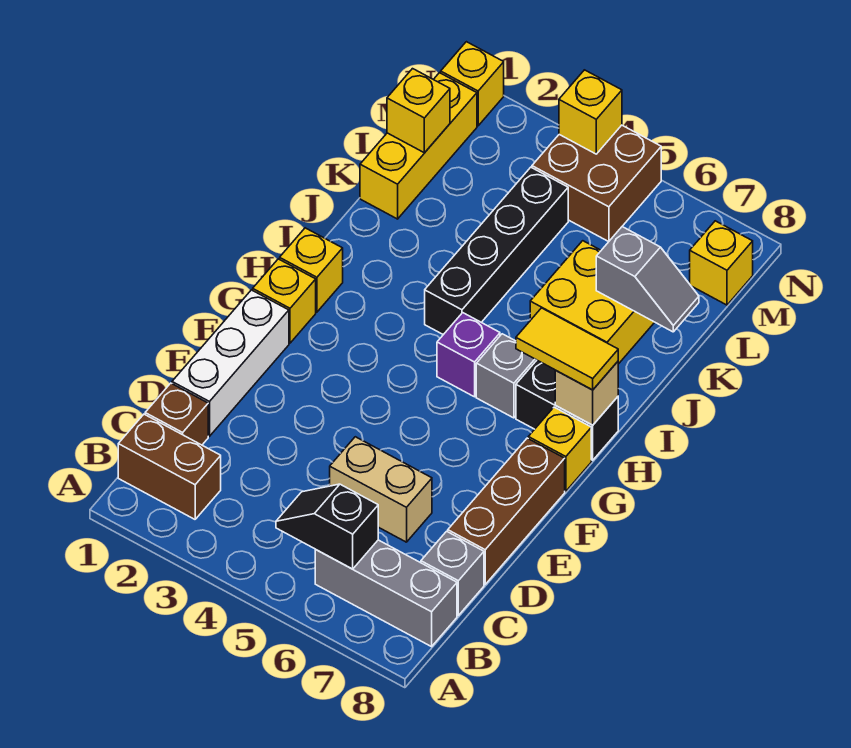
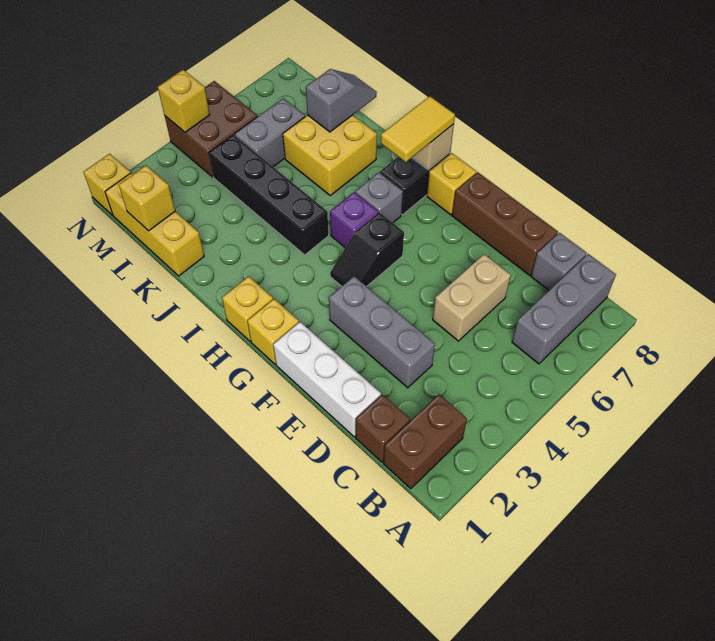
black 1x2 slope [276,484,378,569] -> black 1x2 slope moved to [330,212,404,286]
none -> grey 1x3 brick [329,276,435,388]
none -> grey 1x2 brick [235,98,305,167]
yellow 1x1 brick [690,221,753,305] -> none

